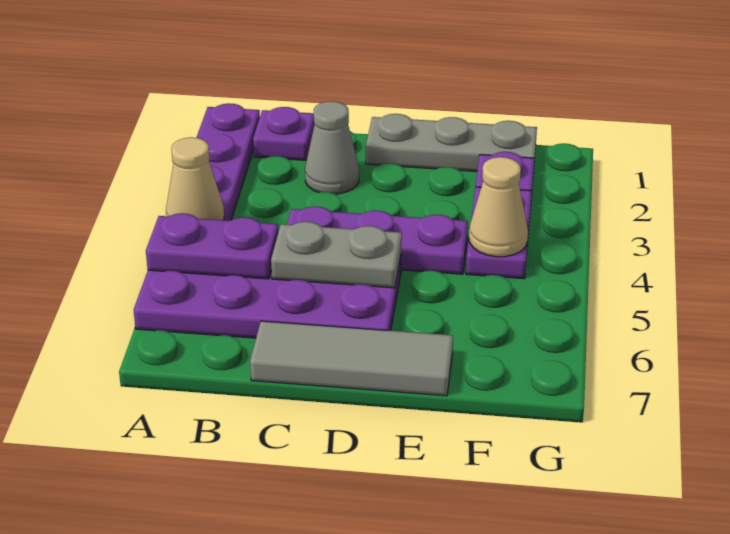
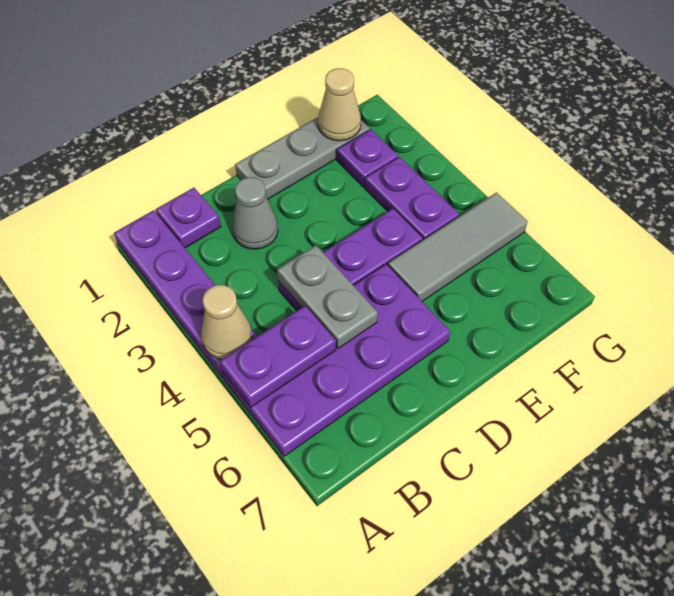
grey 1x2 plate [271,222,402,288] -> grey 1x2 plate turned to [277,245,378,348]
grey 1x3 tile [250,321,453,396] -> grey 1x3 tile moved to [388,193,528,301]
tan 1x1 cone [469,157,528,257] -> tan 1x1 cone moved to [318,68,361,141]

